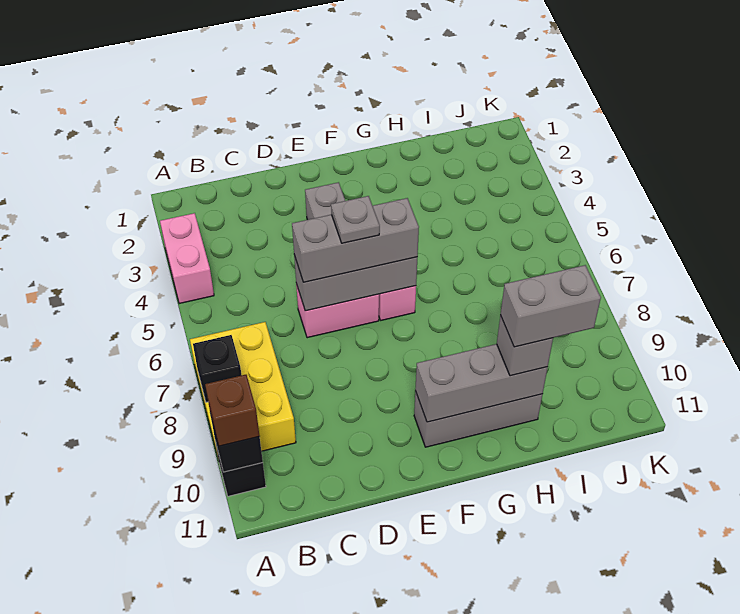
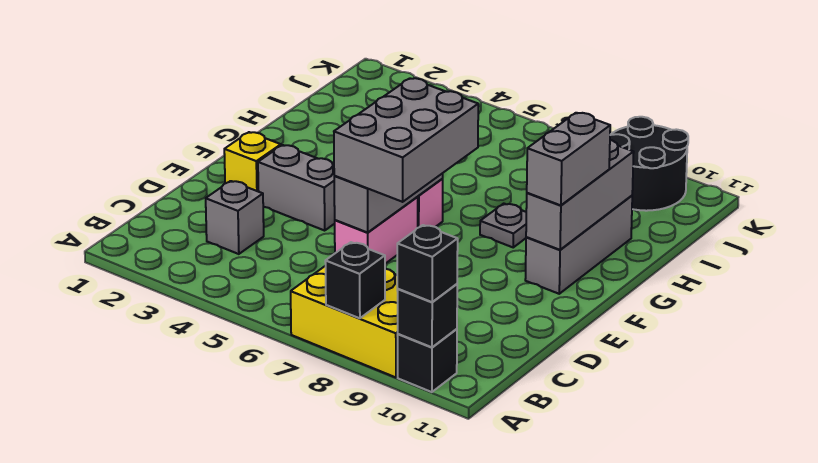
pink 1x2 brick [160,213,214,304] -> none
brown 1x1 brick [205,375,259,446] -> black 1x1 brick [397,225,458,302]
grey 1x3 brick [292,198,419,282] -> grey 2x3 brick [334,78,478,202]
none -> yellow 1x1 brick [224,132,281,192]
grey 1x1 plate [331,196,380,243] -> grey 1x1 plate moved to [480,204,526,247]
grey 1x1 brick [497,315,553,376] -> grey 1x1 brick moved to [206,181,264,254]
grey 1x2 brick [500,265,601,347] -> grey 1x2 brick moved to [527,113,610,205]
none -> black 2x2 round brick [610,117,688,211]

